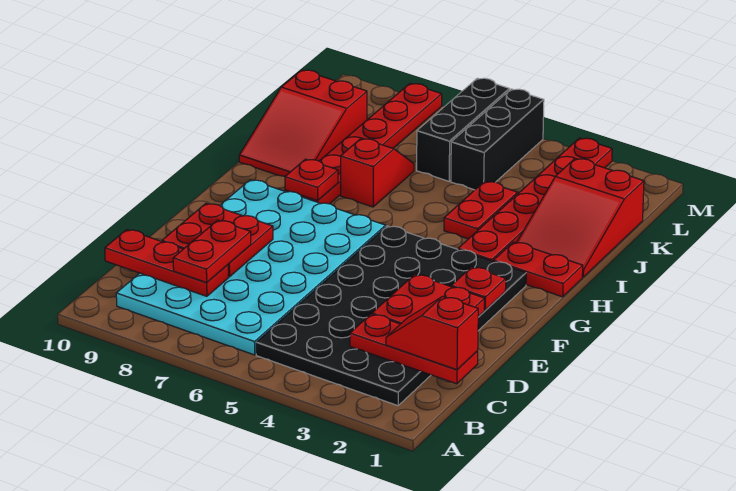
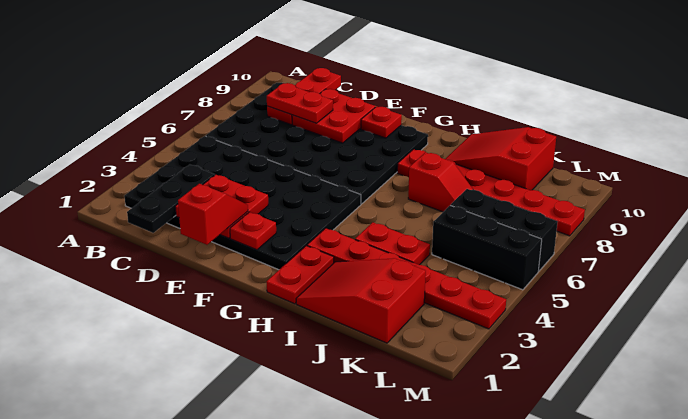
cyan 4x6 plate [116,180,386,355] -> black 4x6 plate [206,83,428,204]
red 1x3 plate [350,314,478,384] -> black 1x3 plate [127,165,215,233]
red 1x2 slope [386,296,478,370] -> red 1x2 slope moved to [178,184,248,245]
red 1x1 plate [285,159,338,201] -> red 1x1 plate moved to [361,106,402,138]

